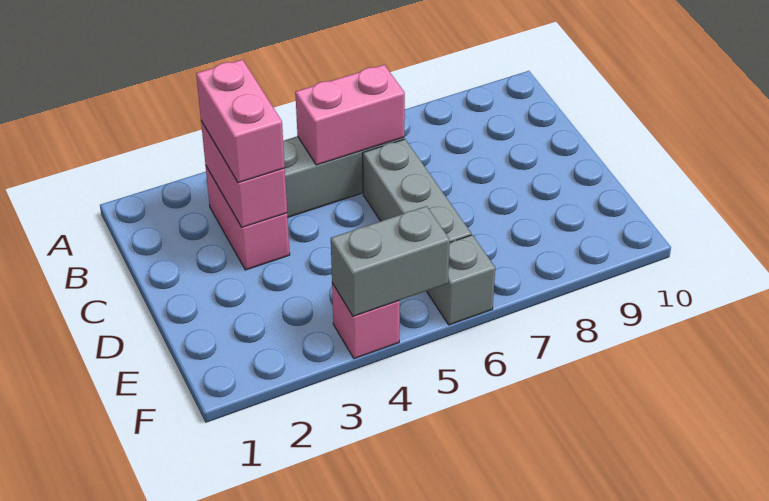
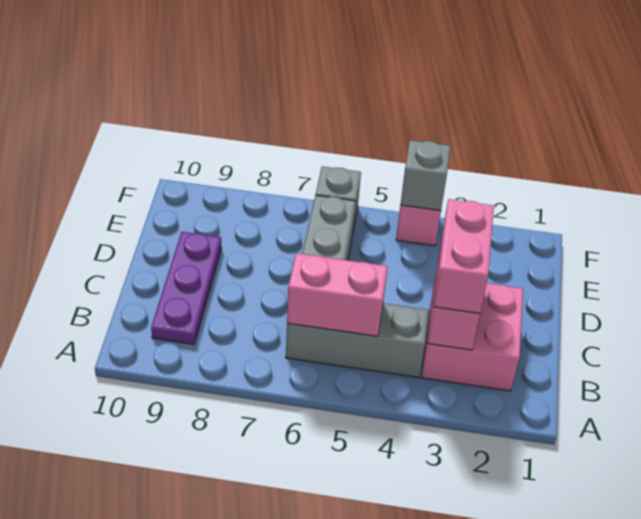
pink 1x2 brick [206,167,290,270] -> pink 2x2 brick [421,281,523,391]
none -> purple 1x3 plate [151,232,221,344]
grey 1x2 brick [331,206,450,316] -> grey 1x1 brick [400,140,450,211]

